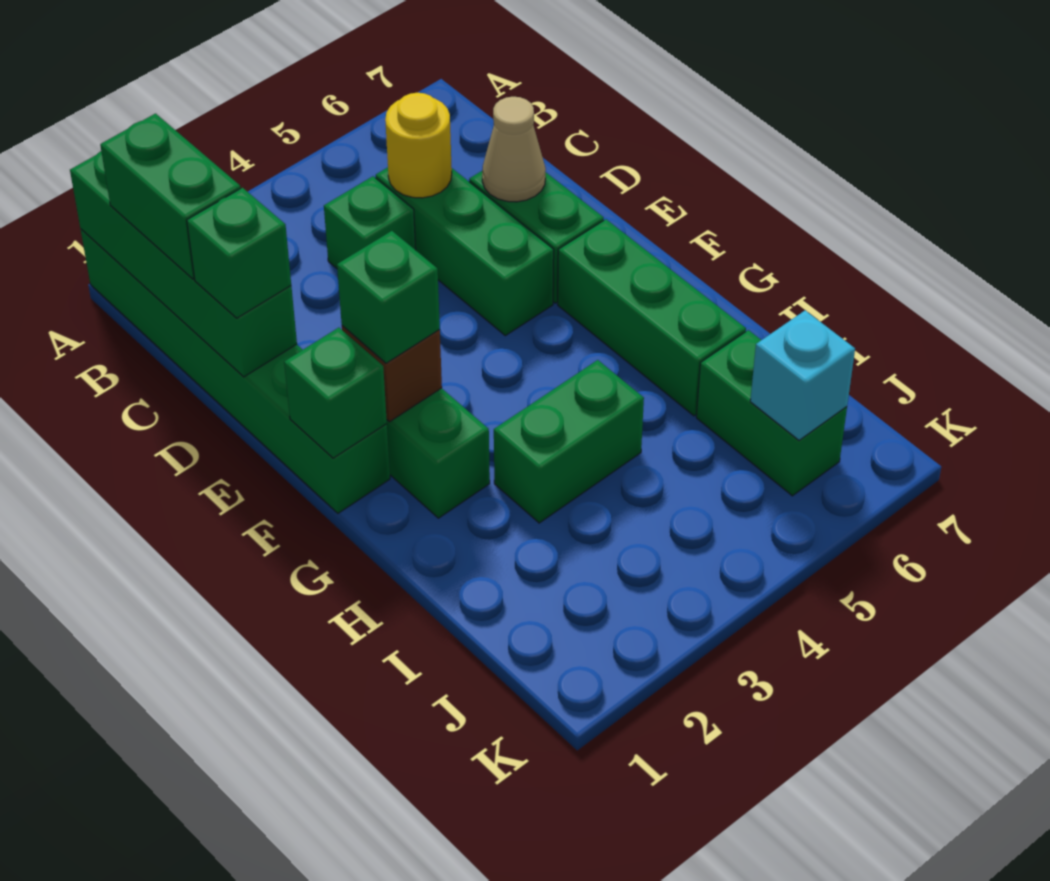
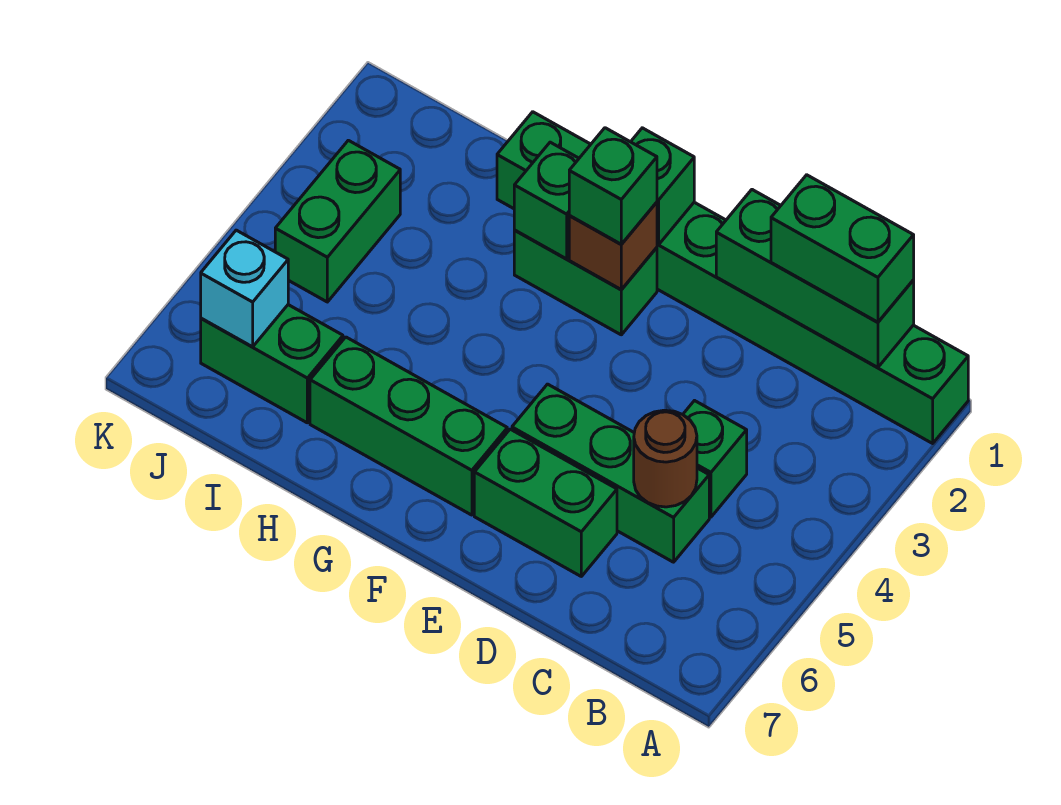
green 1x6 brick [81,229,390,513] -> green 1x8 brick [497,112,968,443]
green 1x4 brick [70,151,297,377] -> green 1x3 brick [716,190,914,367]
yellow 1x1 round brick [385,93,452,198] -> brown 1x1 round brick [634,410,697,507]
green 1x1 brick [187,188,291,318] -> green 1x1 brick moved to [514,142,579,259]
tan 1x1 cone [482,97,546,202] -> none
green 1x2 brick [494,360,644,523] -> green 1x2 brick moved to [275,140,400,302]

